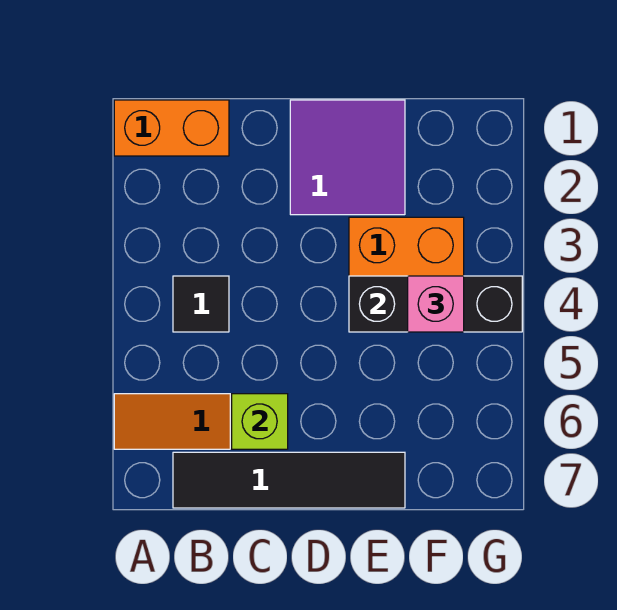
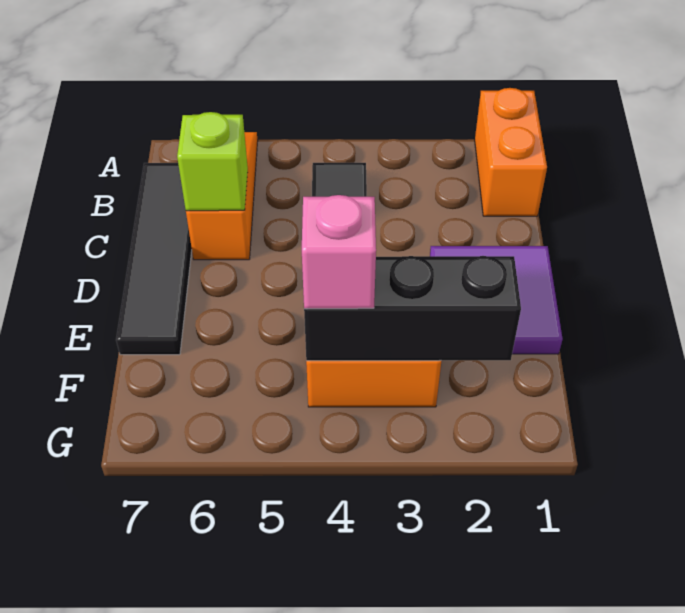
black 1x3 brick [349,276,522,332] -> black 1x3 brick turned to [304,256,521,361]

